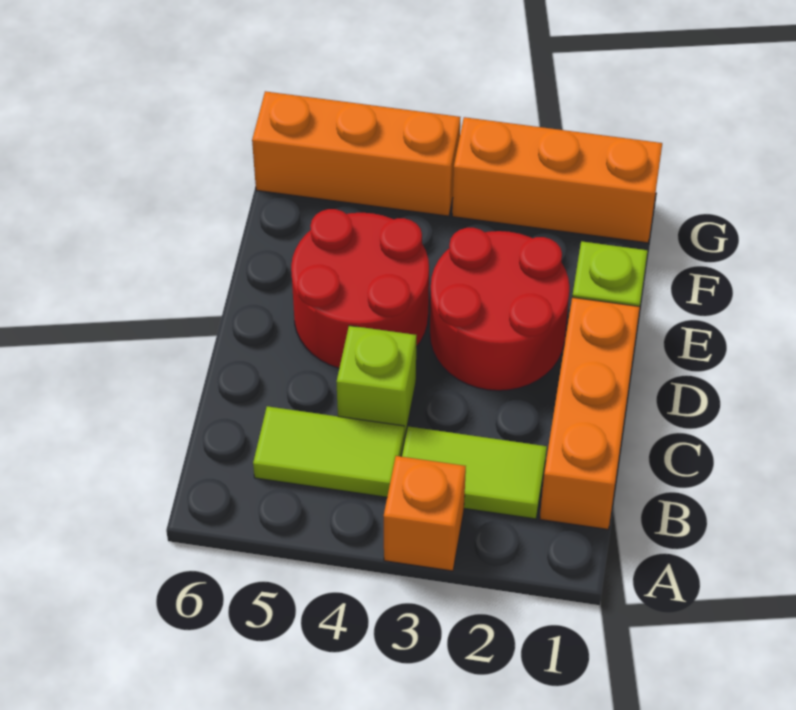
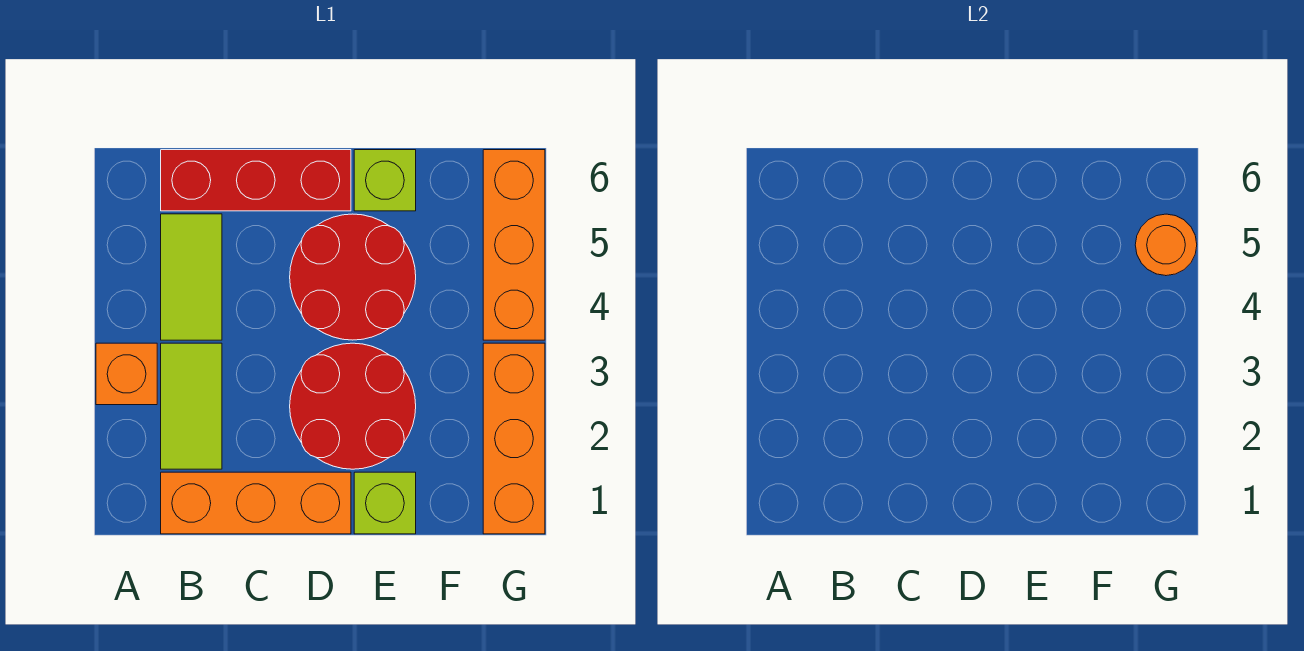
none -> red 1x3 brick [161,150,351,211]
lime 1x1 brick [337,326,416,438] -> lime 1x1 brick moved to [354,150,416,211]
none -> orange 1x1 round brick [1135,214,1197,276]

